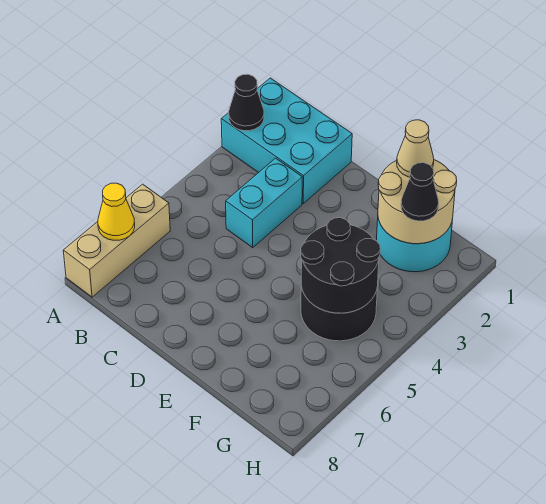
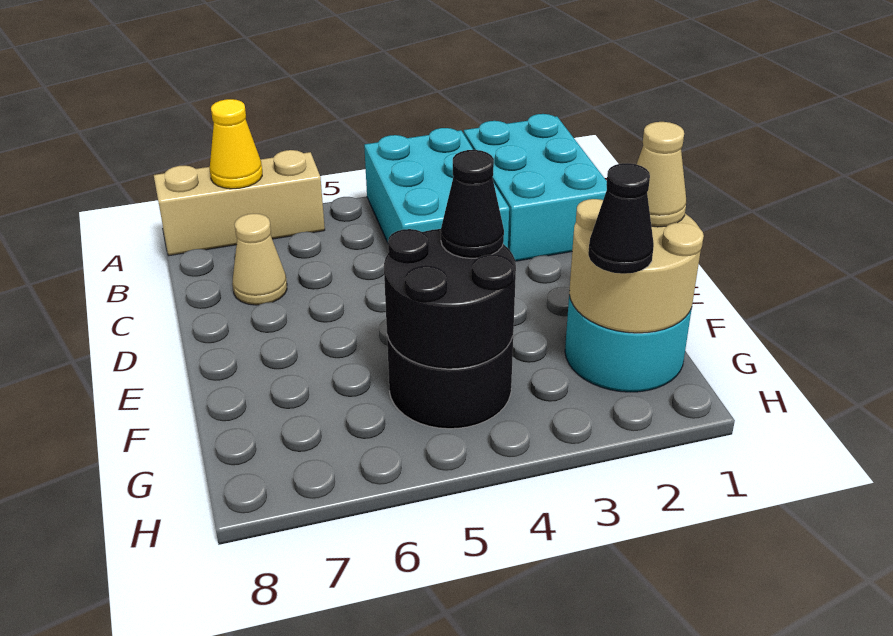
black 1x1 cone [229,74,264,131] -> black 1x1 cone moved to [441,150,504,258]
cyan 1x2 brick [226,158,302,248] -> cyan 2x3 brick [364,128,509,248]
none -> tan 1x1 cone [232,214,287,305]

